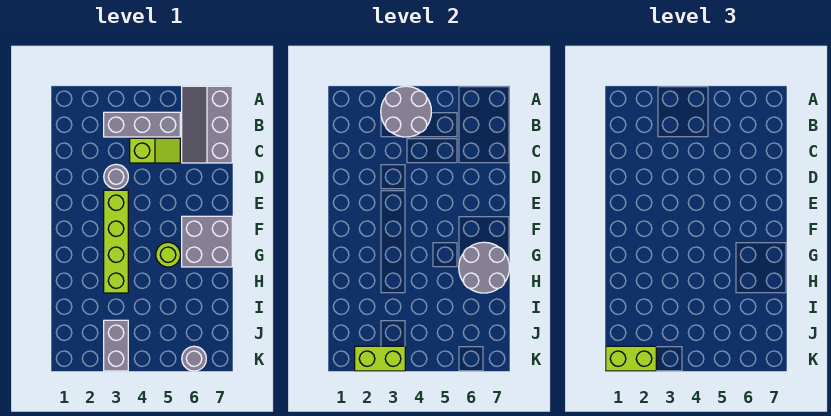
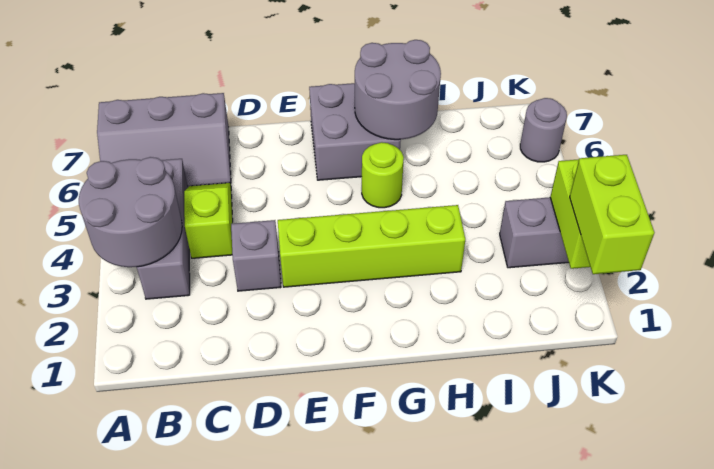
grey 1x1 round brick [104,164,128,189] -> grey 1x1 brick [231,220,281,291]

